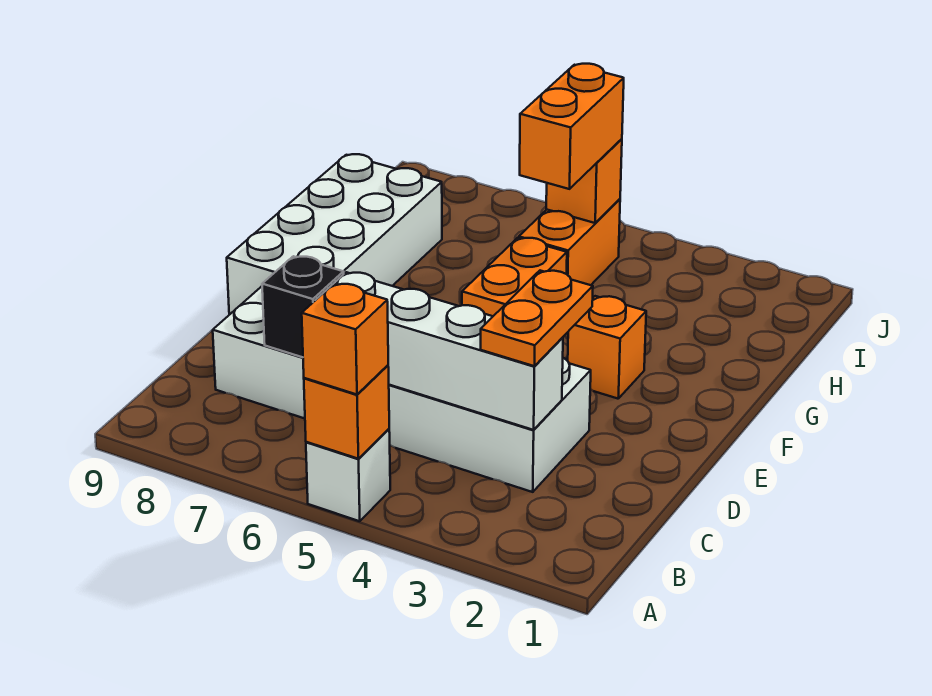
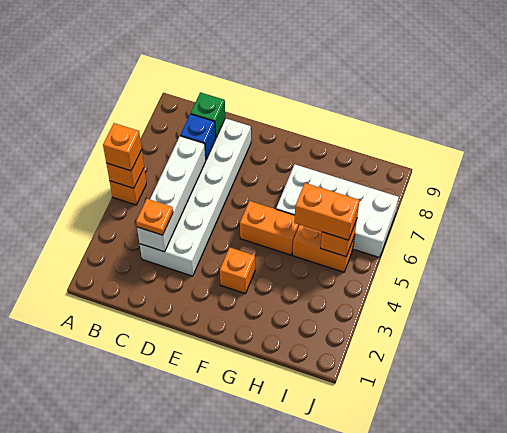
white 1x1 brick [306,429,390,521] -> orange 1x1 brick [110,168,146,205]
orange 1x2 plate [481,271,593,366] -> orange 1x1 plate [136,199,173,235]
black 1x1 brick [262,256,344,357] -> blue 1x1 brick [180,114,216,159]
none -> green 1x1 brick [191,92,225,138]
white 2x4 brick [227,154,442,315] -> white 2x4 brick moved to [276,164,399,258]

